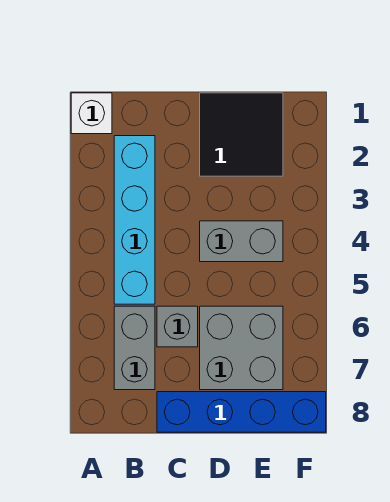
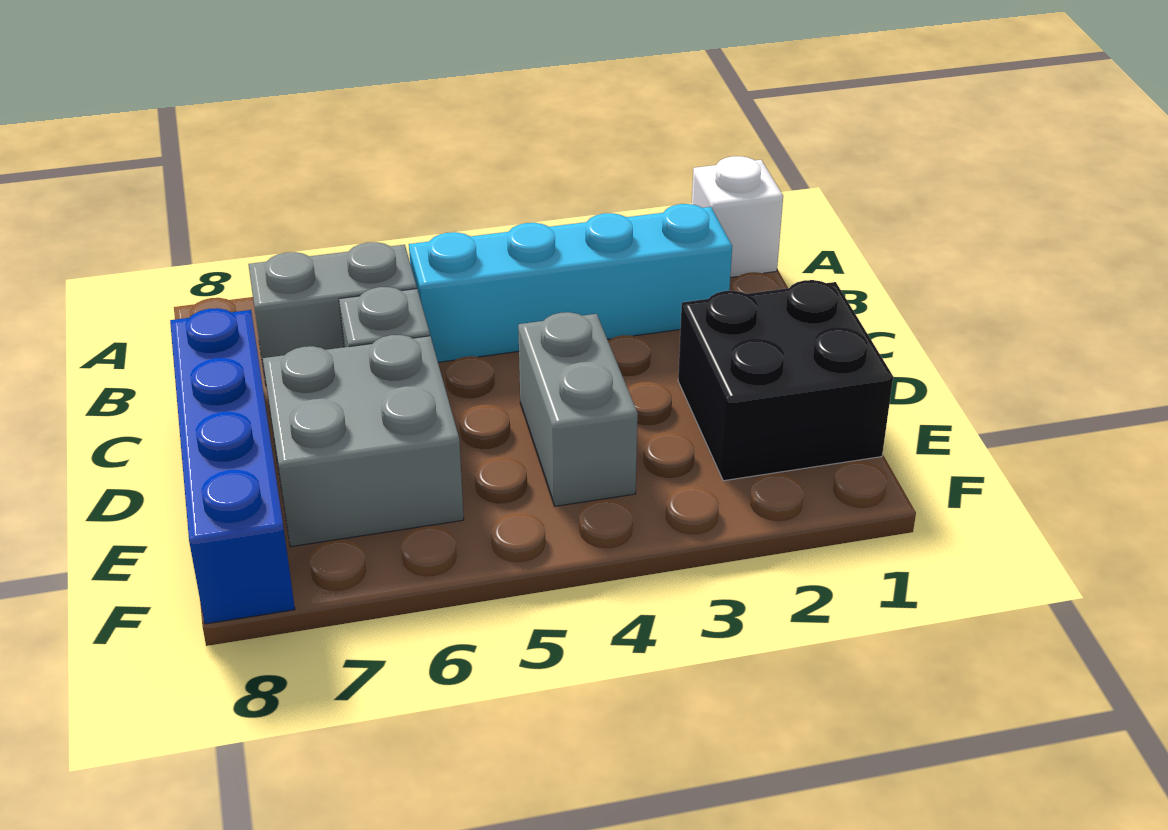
black 2x2 tile [200,93,283,176] -> black 2x2 brick [678,280,893,481]

